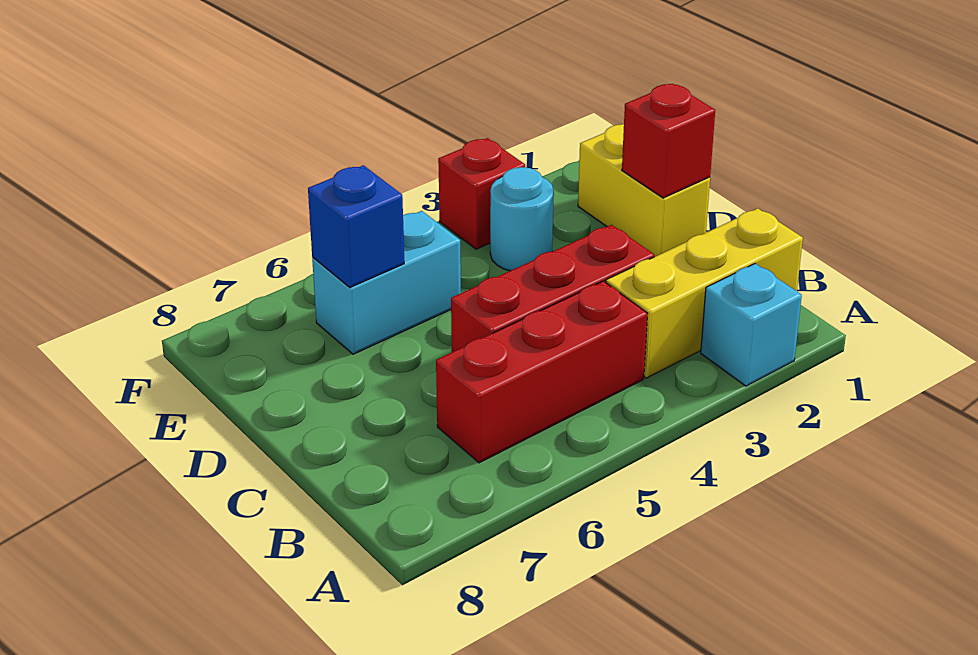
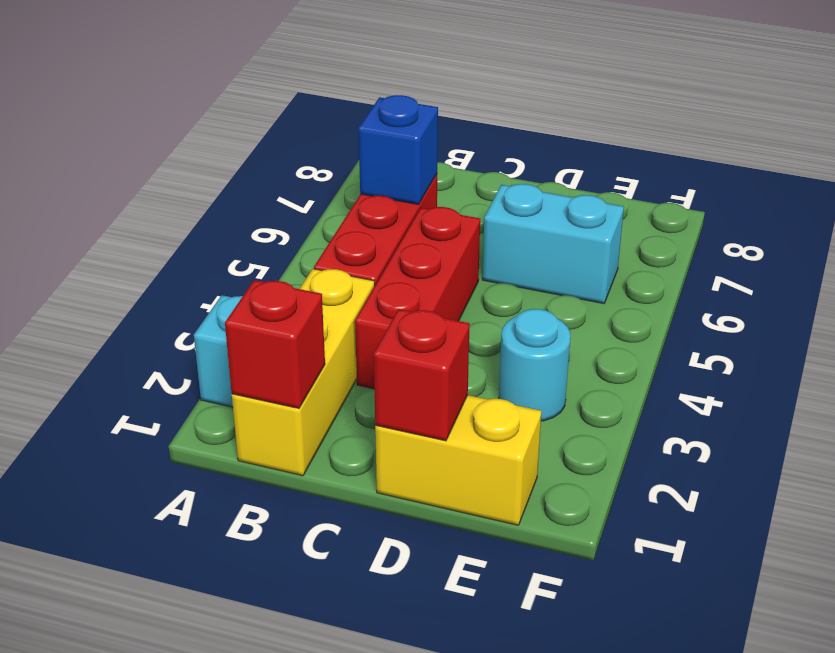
cyan 1x2 brick [312,211,461,354] -> cyan 1x2 brick turned to [482,184,624,304]
blue 1x1 brick [308,165,404,287] -> blue 1x1 brick moved to [358,95,438,205]
red 1x1 brick [438,138,525,249] -> red 1x1 brick moved to [225,280,325,408]

